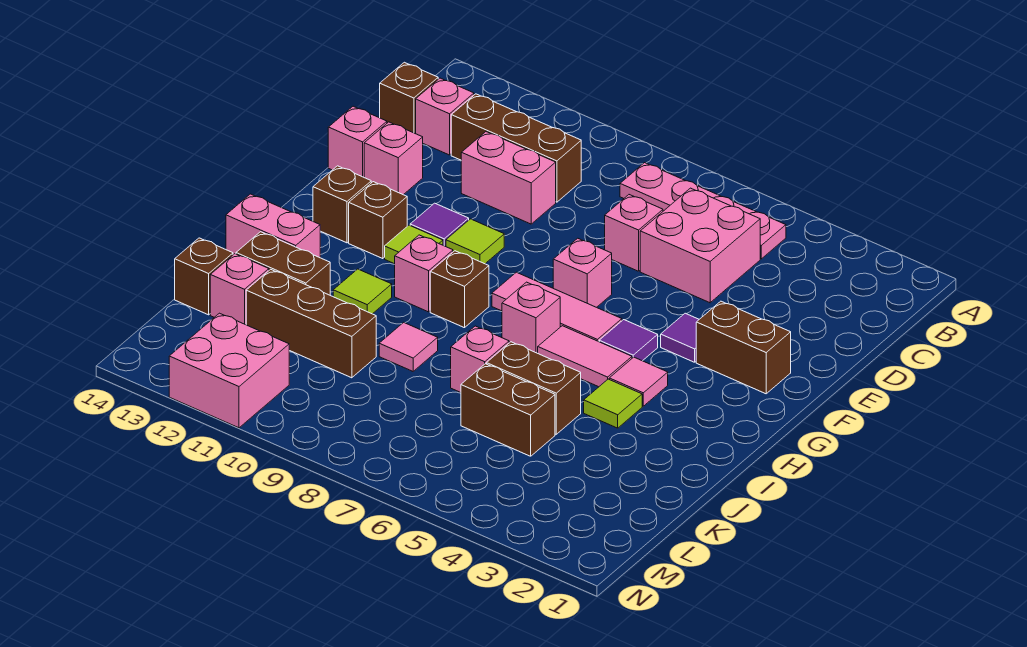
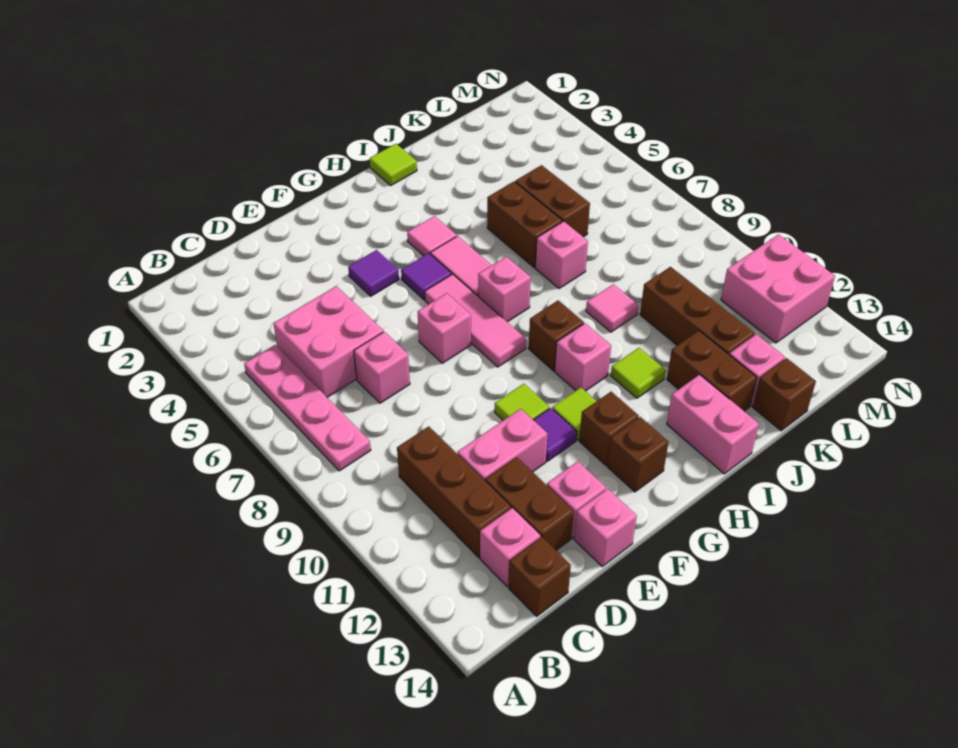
pink 1x2 brick [461,132,556,224] -> pink 1x2 brick turned to [457,409,547,481]
brown 1x2 brick [696,301,791,394] -> brown 1x2 brick moved to [485,457,574,550]
lime 1x1 tile [584,379,642,428] -> lime 1x1 tile moved to [370,144,417,185]

